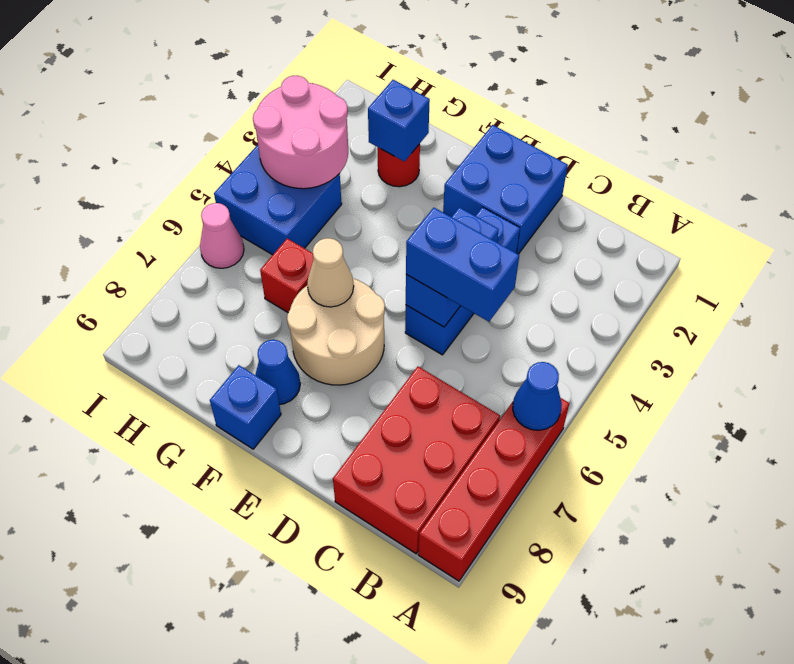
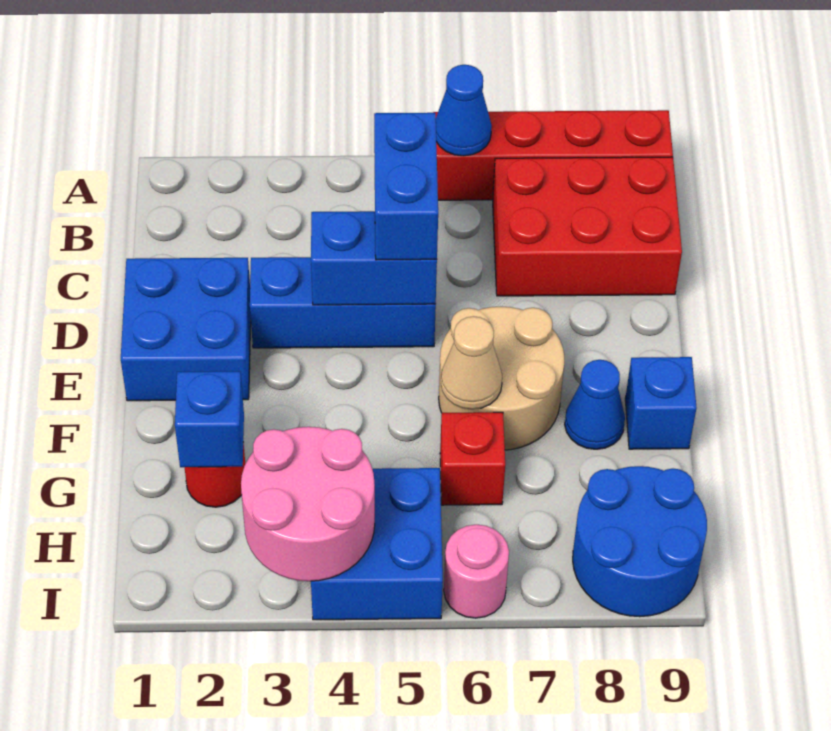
none -> blue 2x2 round brick [573,466,707,617]
pink 1x1 cone [200,203,244,268] -> pink 1x1 round brick [444,524,509,618]

